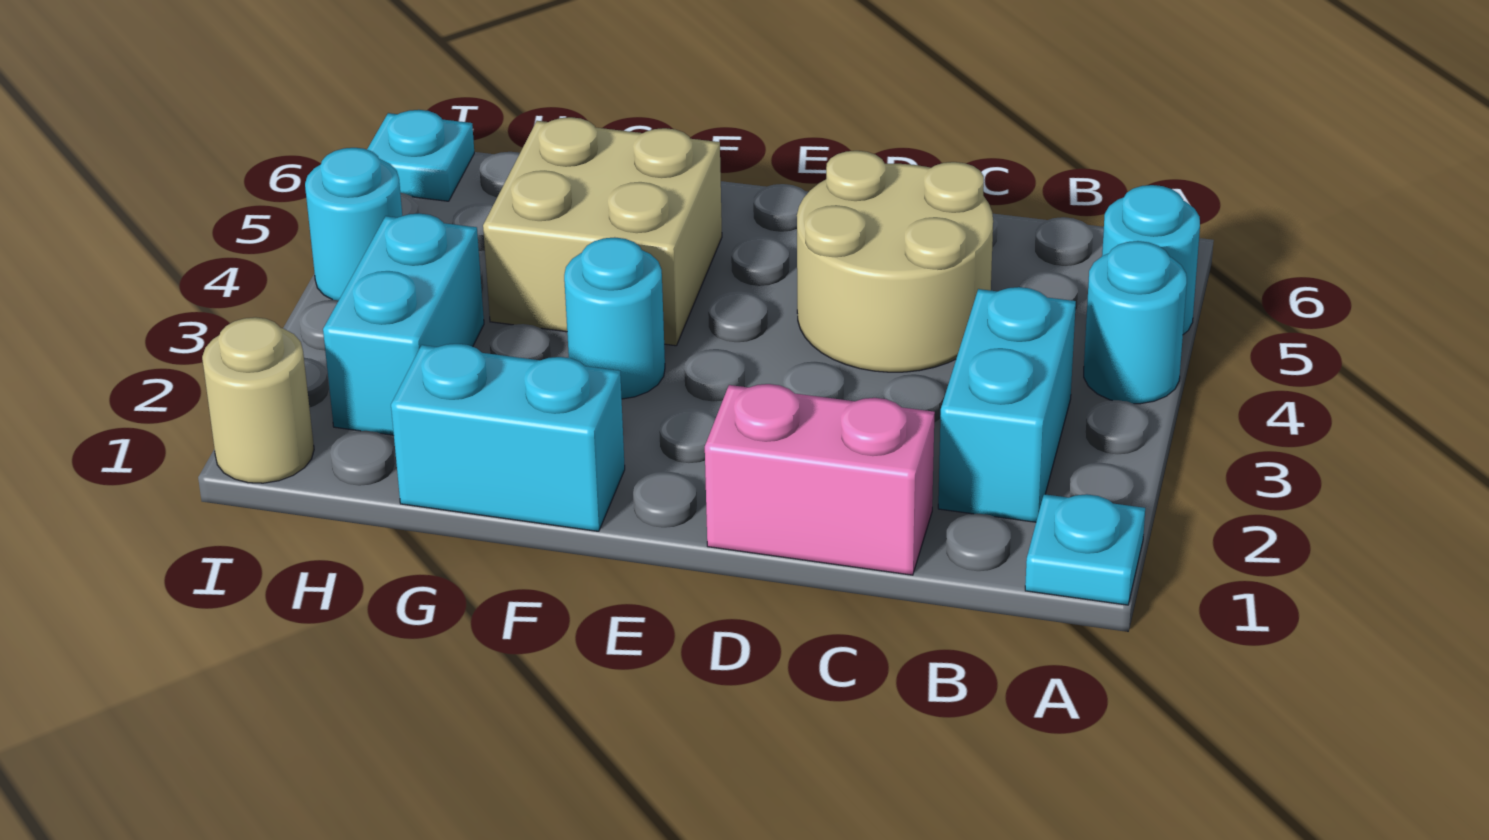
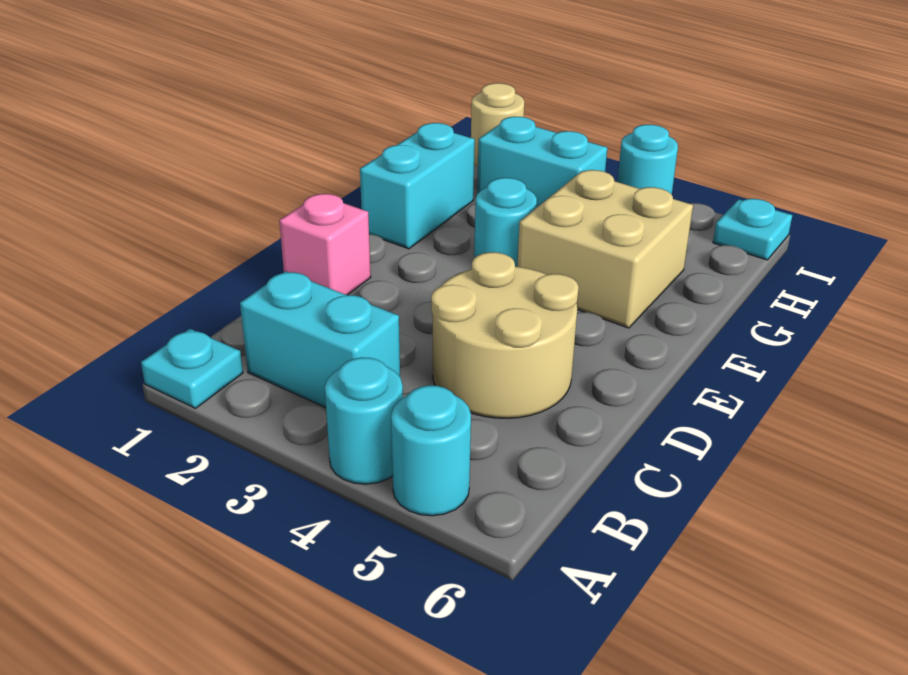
pink 1x2 brick [705,384,935,575] -> pink 1x1 brick [279,194,371,295]

